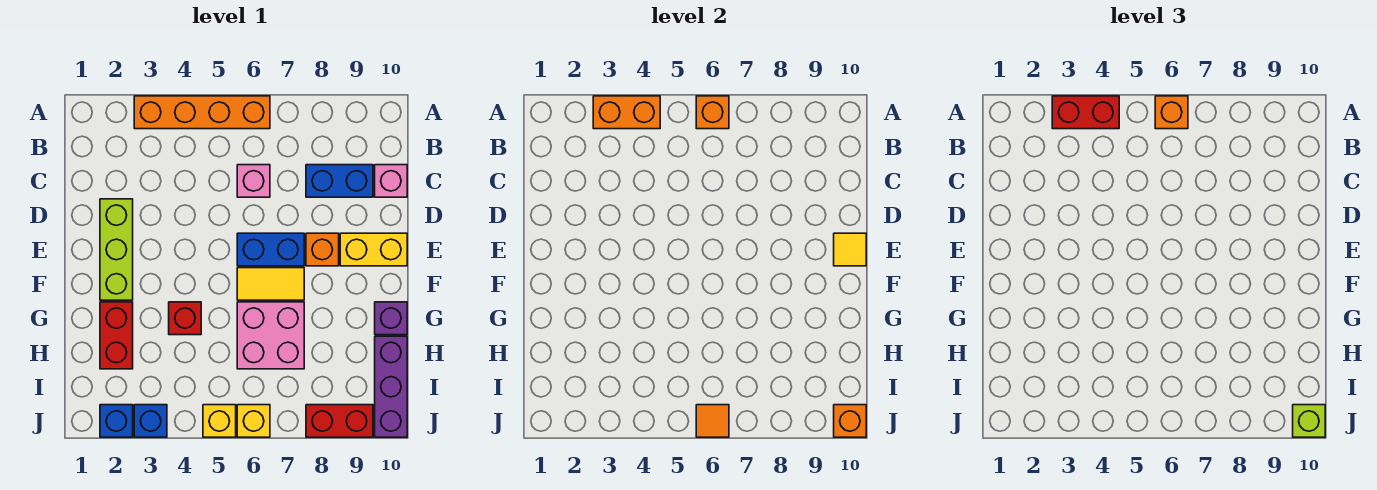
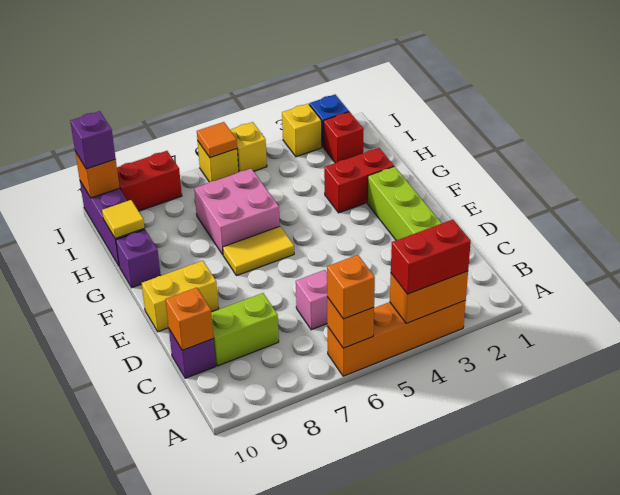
blue 1x2 brick [306,165,373,197] -> lime 1x2 brick [211,293,279,366]
pink 1x1 brick [375,165,407,197] -> purple 1x1 brick [169,329,216,378]
blue 1x2 brick [237,233,304,266] -> none
orange 1x1 brick [306,233,339,266] -> orange 1x1 brick moved to [165,288,213,350]
yellow 1x1 tile [834,233,866,266] -> yellow 1x1 tile moved to [102,200,144,239]
red 1x2 brick [100,302,133,369] -> red 1x2 brick turned to [324,148,394,213]
red 1x1 brick [169,302,201,335] -> red 1x1 brick moved to [324,112,364,163]
blue 1x1 brick [134,405,167,437] -> yellow 1x1 brick [282,104,322,157]
lime 1x1 brick [1293,405,1325,437] -> purple 1x1 brick [70,111,116,169]

